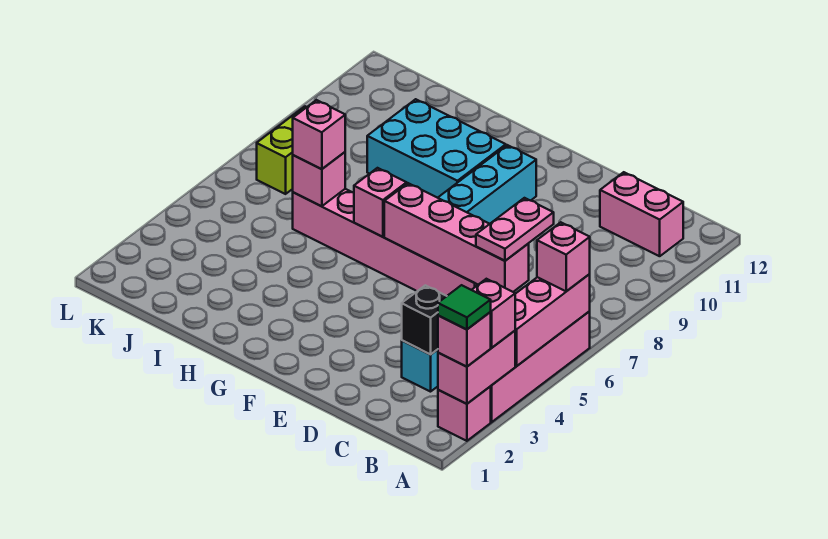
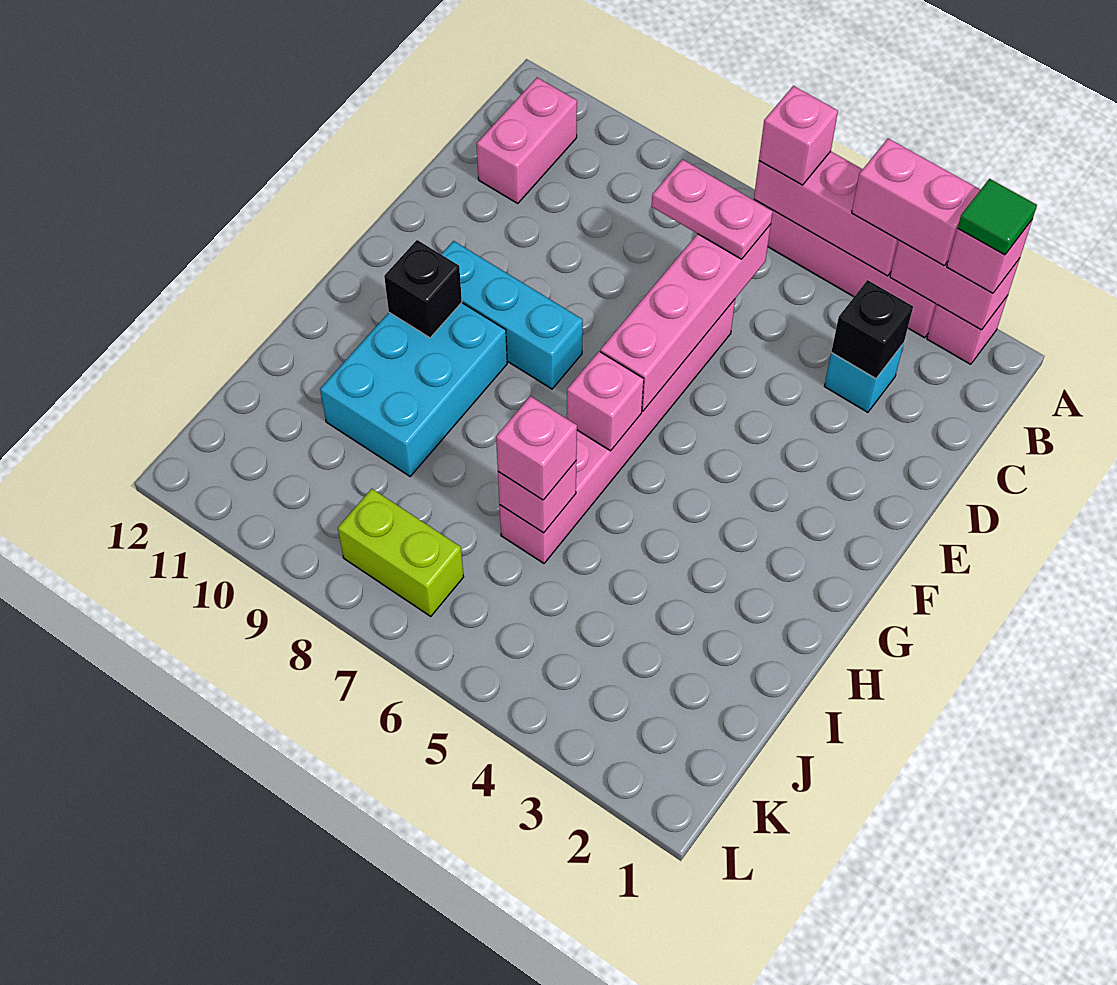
pink 1x1 brick [472,279,515,348] -> pink 1x2 brick [852,138,981,266]
none -> black 1x1 brick [384,240,462,338]

